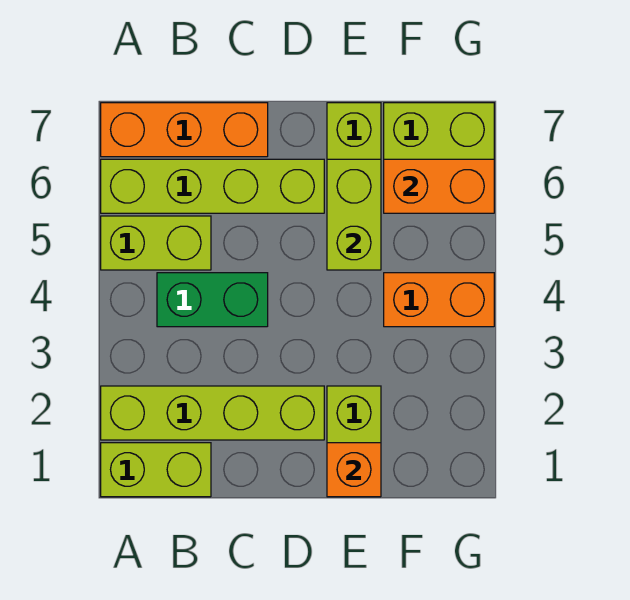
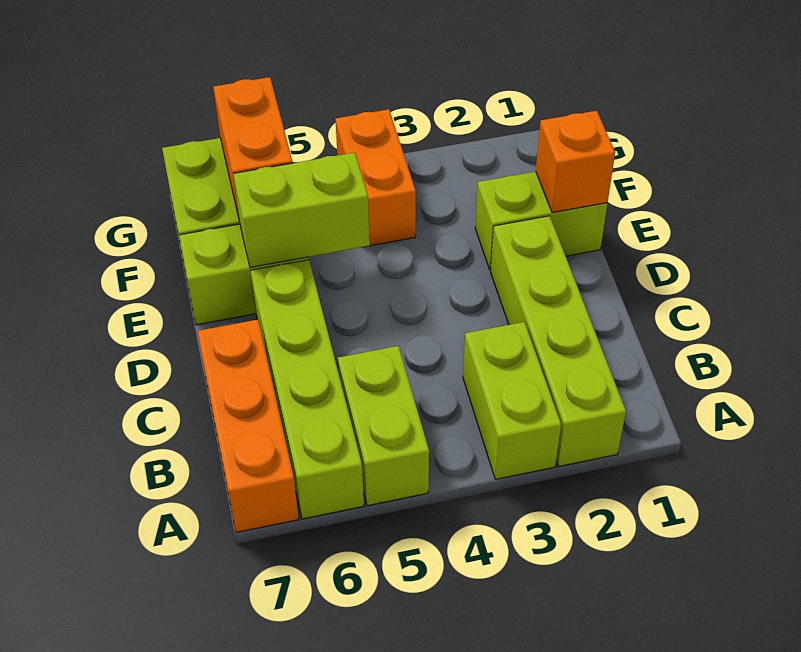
lime 1x2 brick [101,443,211,497] -> lime 1x2 brick moved to [463,322,561,479]
green 1x2 brick [157,273,268,327] -> none

